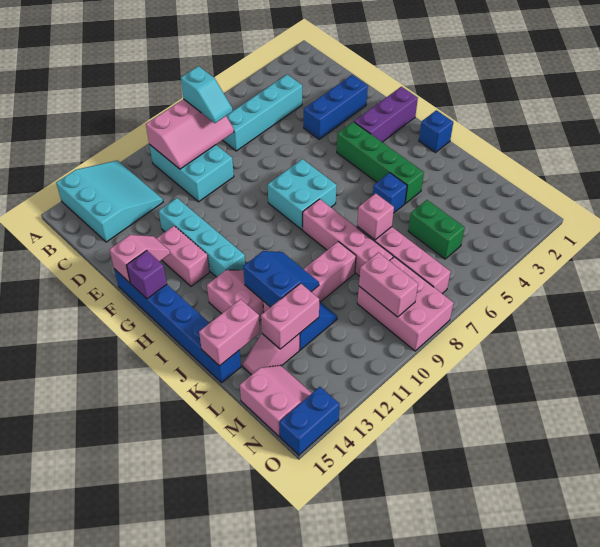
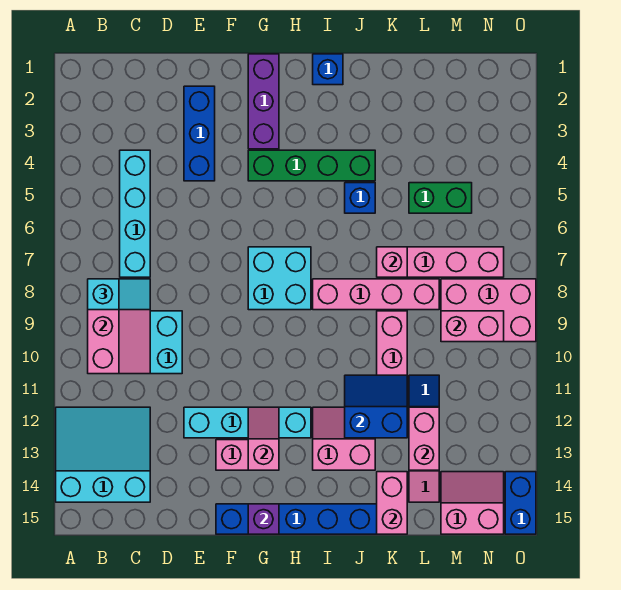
pink 1x2 slope [109,235,170,283] -> pink 1x2 slope moved to [248,407,279,470]

